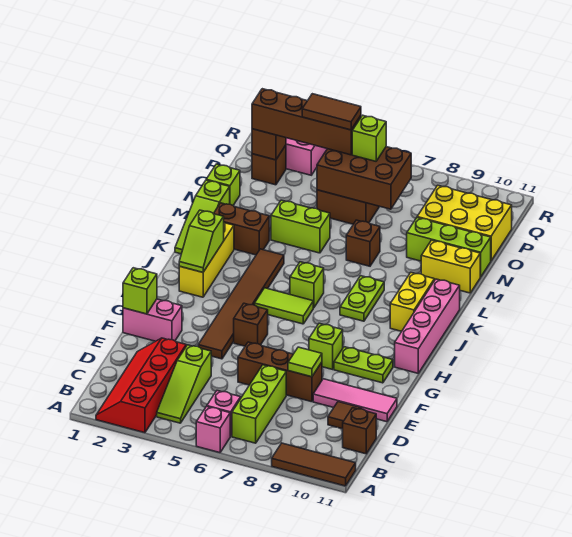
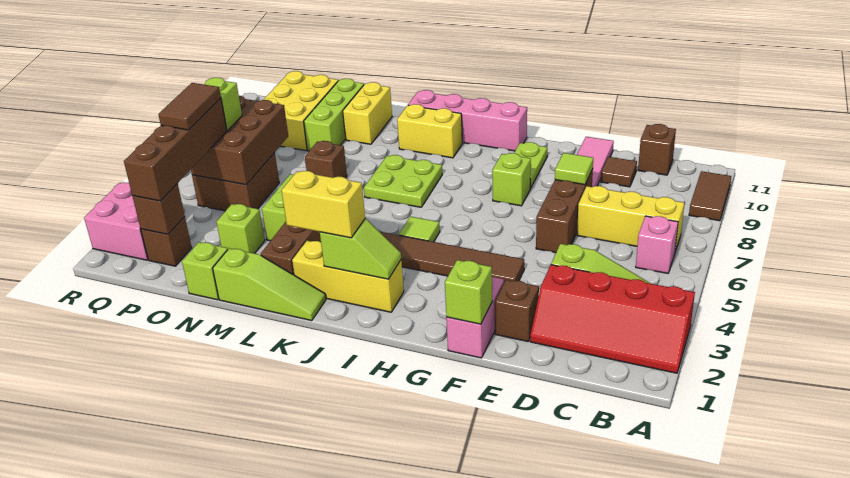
pink 1x1 brick [196,406,230,453] -> none
brown 1x3 tile [272,443,356,486] -> brown 1x2 tile [689,171,731,221]
lime 1x3 brick [232,365,286,443] -> yellow 1x3 brick [577,186,685,251]
brown 1x1 brick [234,303,268,346] -> brown 1x1 brick moved to [494,280,539,341]
lime 1x2 tile [255,288,313,324] -> lime 1x1 tile [399,217,440,242]
none -> yellow 1x2 brick [282,171,365,238]
lime 1x1 brick [290,262,324,308] -> lime 1x1 brick moved to [216,204,265,253]
lime 1x2 plate [340,276,384,321] -> lime 2x2 plate [364,155,442,207]

